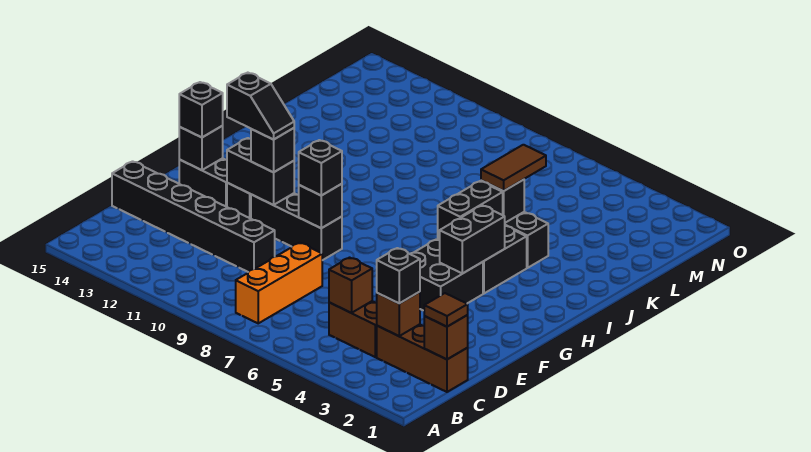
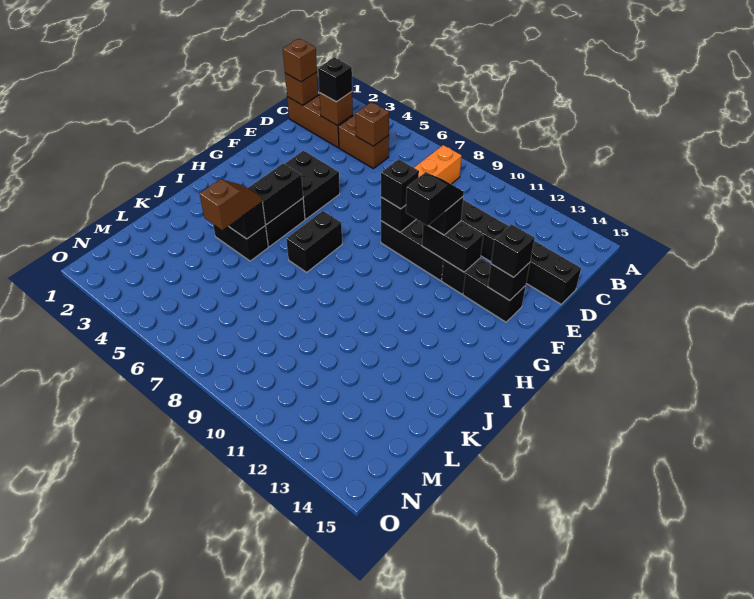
brown 1x1 tile [424,293,468,327] -> brown 1x1 brick [283,39,317,82]
black 1x2 slope [227,73,294,140] -> black 1x2 slope turned to [406,172,464,226]
black 1x2 brick [439,205,505,274] -> black 1x2 brick moved to [286,211,342,272]
brown 1x2 tile [481,145,546,191] -> brown 1x2 slope [200,179,262,230]

